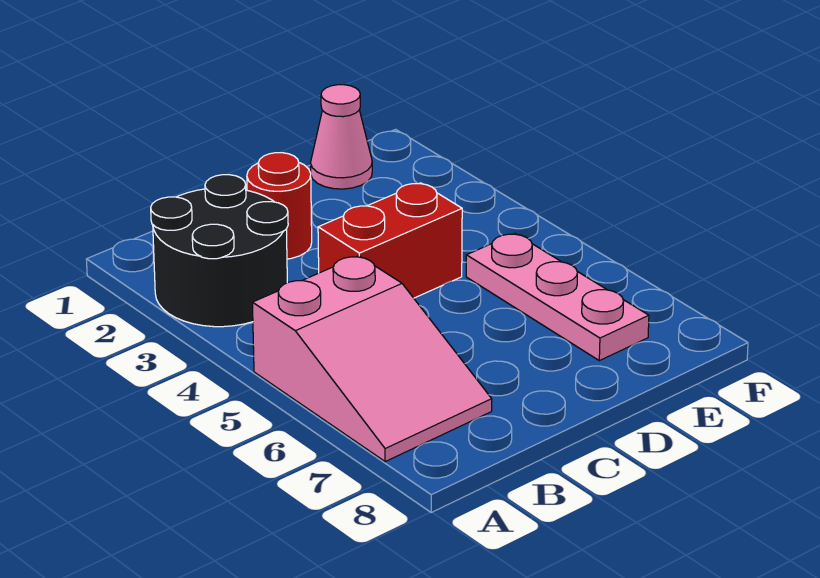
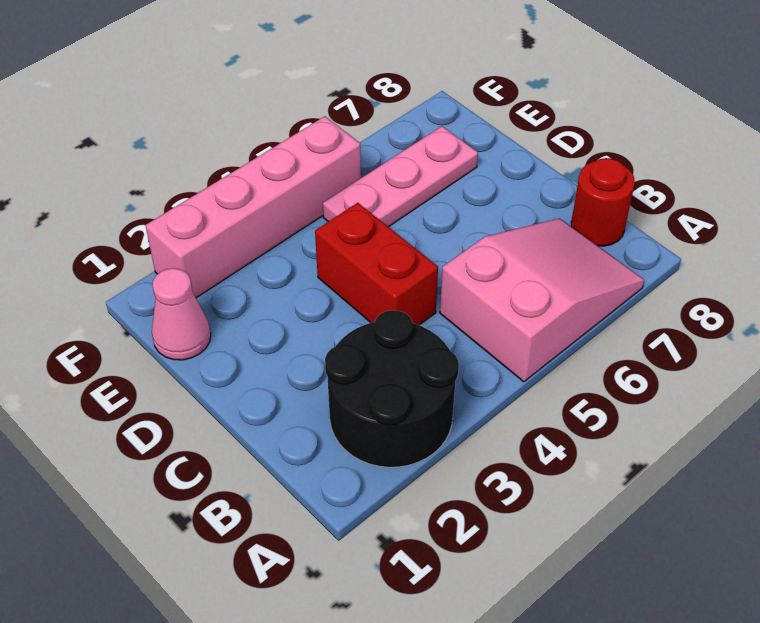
red 1x1 round brick [247,153,312,259] -> red 1x1 round brick moved to [571,158,635,246]
none -> pink 1x4 brick [145,116,361,298]

